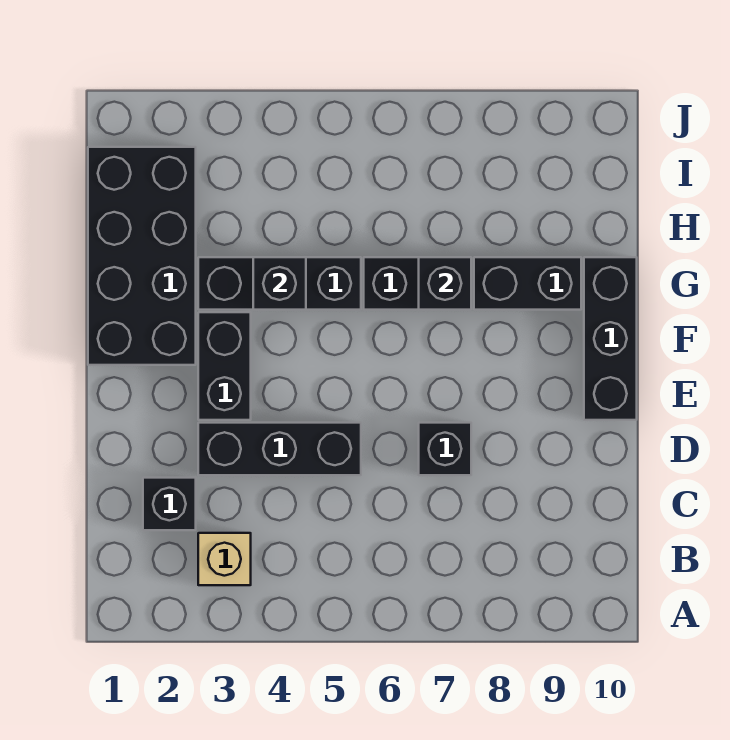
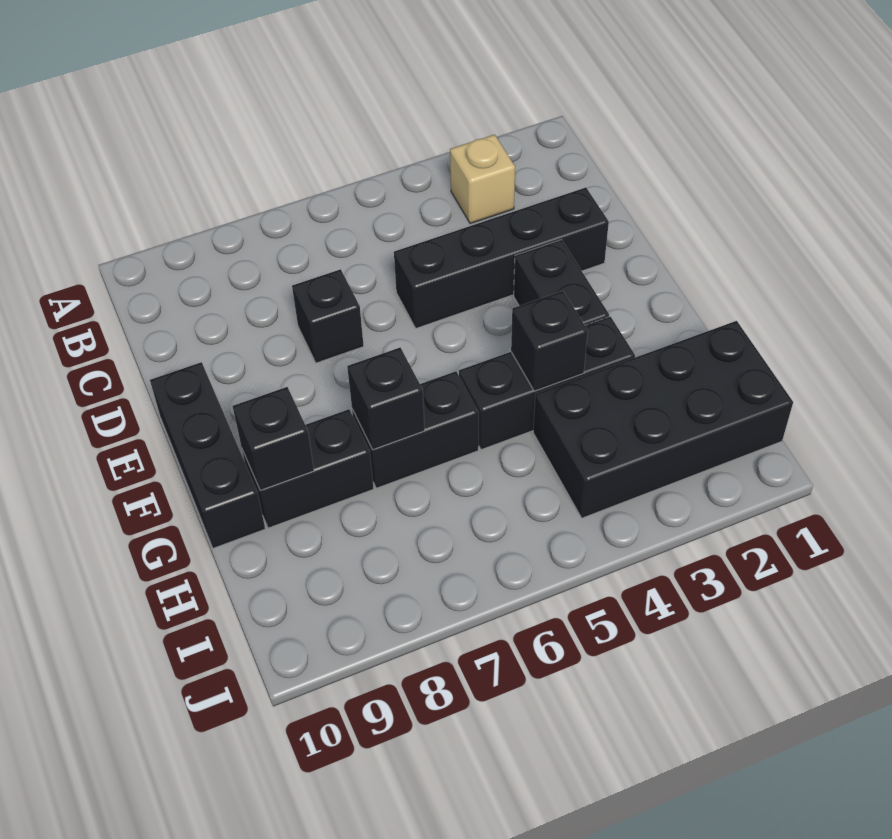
black 1x1 brick [143,478,196,530] -> black 1x1 brick moved to [233,387,314,491]
black 1x3 brick [198,423,361,475] -> black 1x4 brick [394,188,609,328]
black 2x4 brick [88,147,196,365] -> black 2x4 brick turned to [533,321,793,518]

